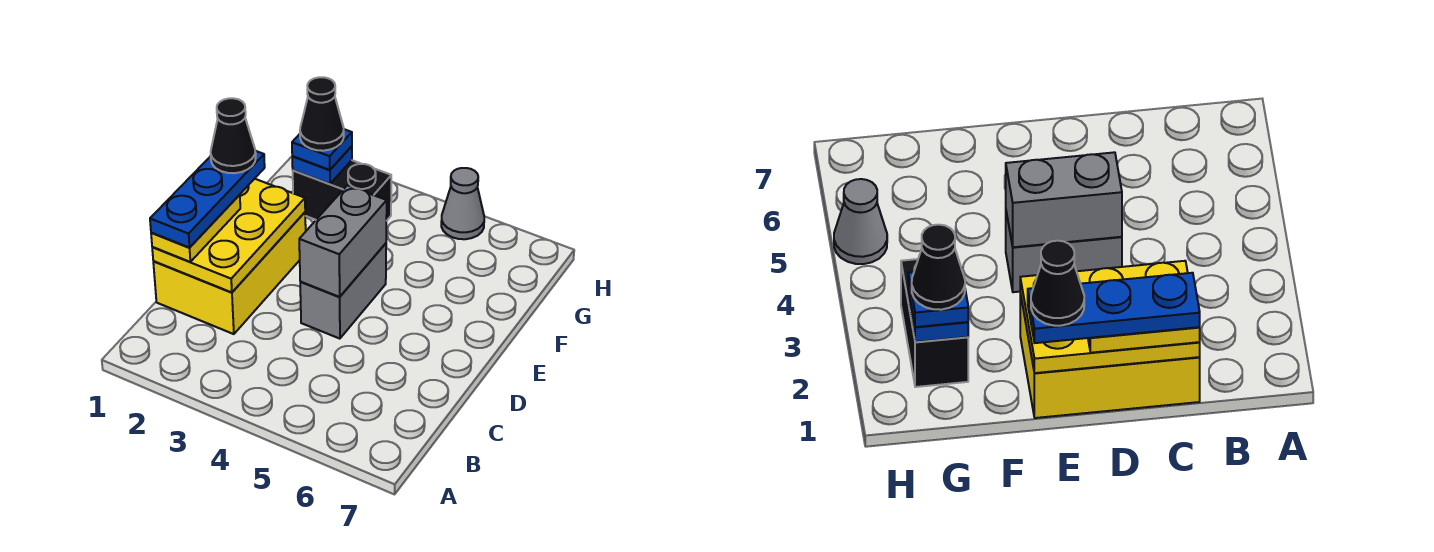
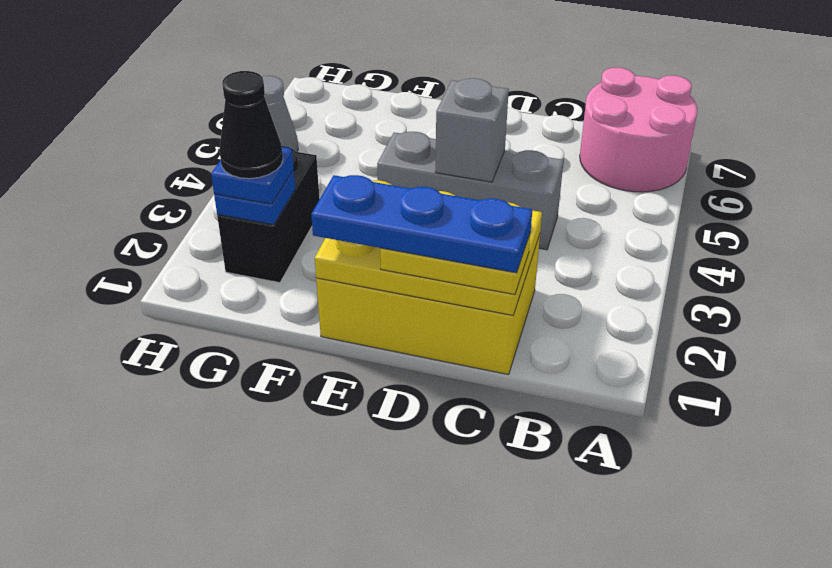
none -> pink 2x2 round brick [580,68,697,192]
grey 1x2 brick [300,243,386,339] -> grey 1x3 brick [377,132,564,250]
grey 1x2 brick [299,185,387,297] -> grey 1x1 brick [435,78,509,182]
black 1x1 cone [211,98,256,173] -> none

